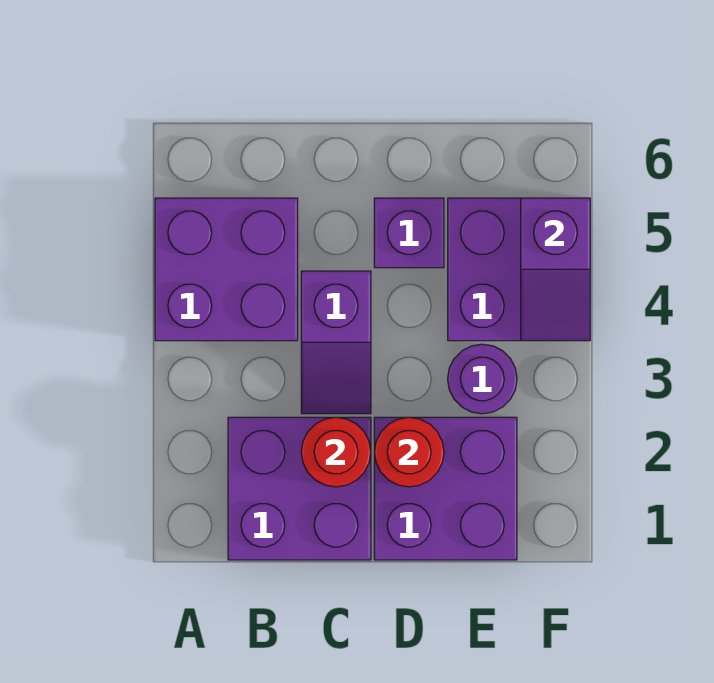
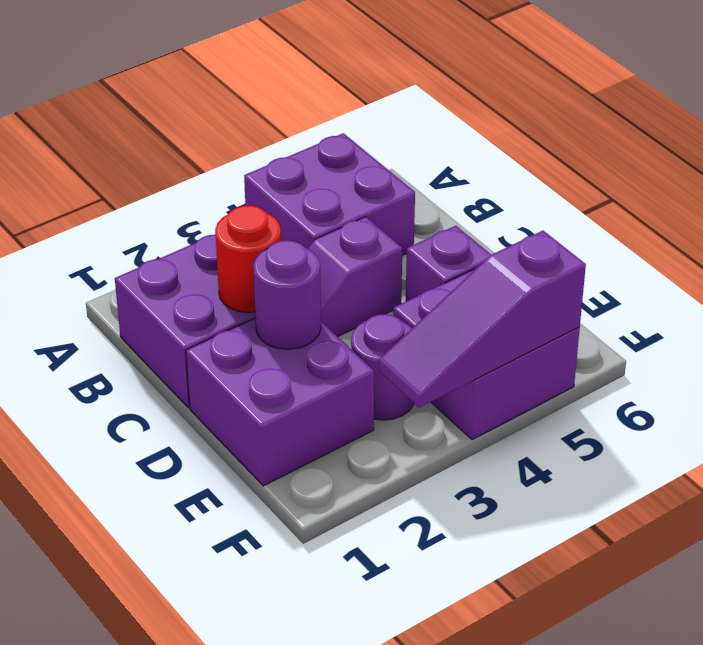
red 1x1 round brick [374,417,444,487] -> purple 1x1 round brick [253,240,321,349]
purple 1x2 slope [521,198,590,341] -> purple 1x3 slope [379,231,586,407]

